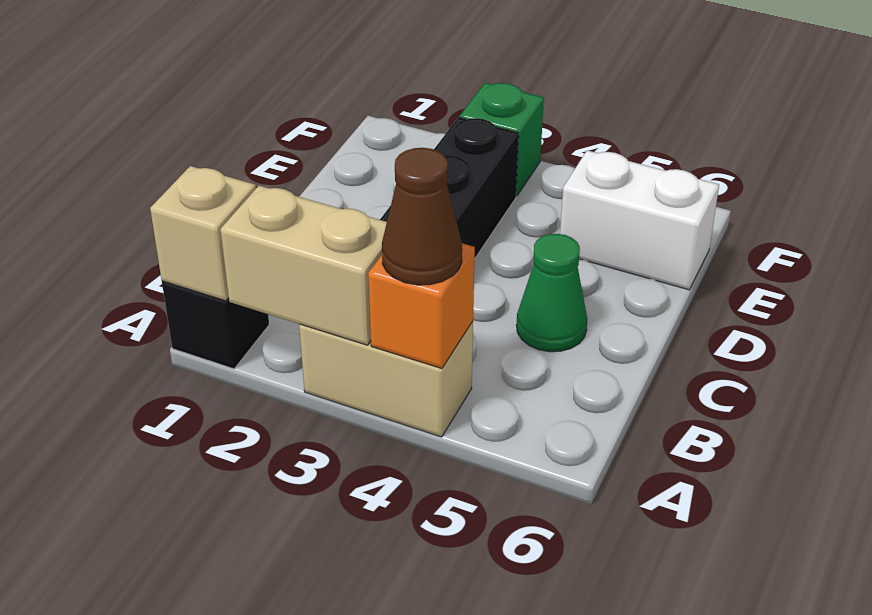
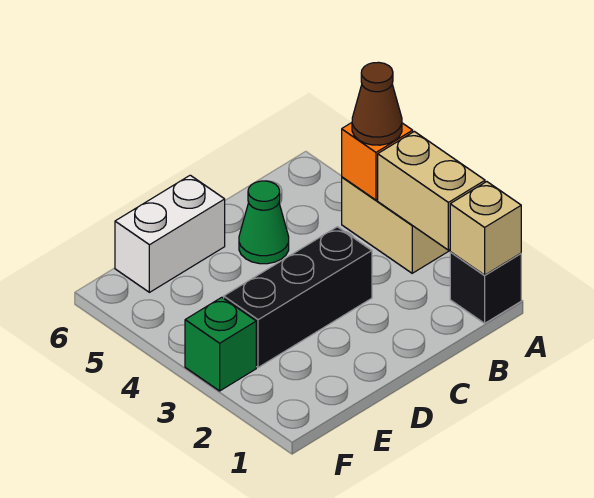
white 1x2 brick [560,150,719,290] -> white 1x2 brick turned to [115,175,225,292]

